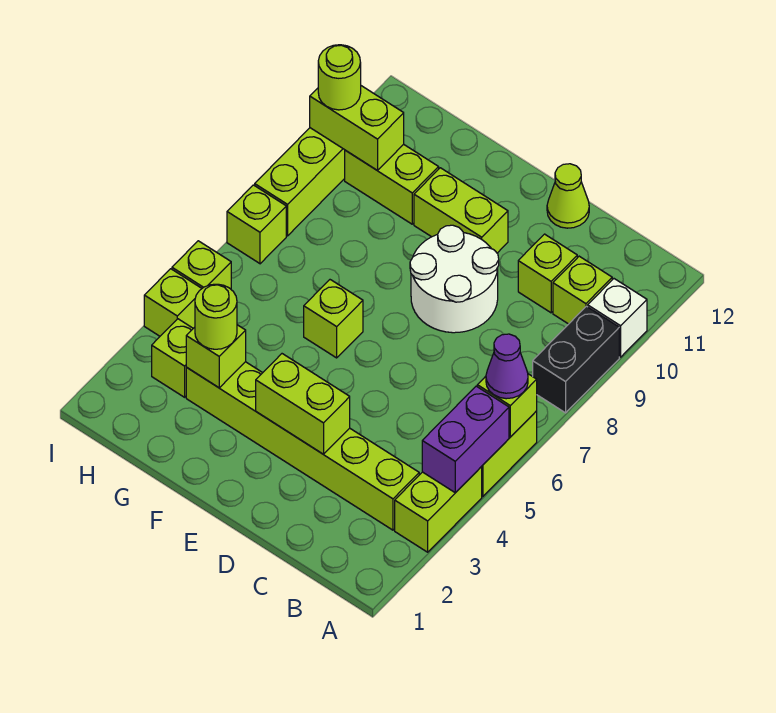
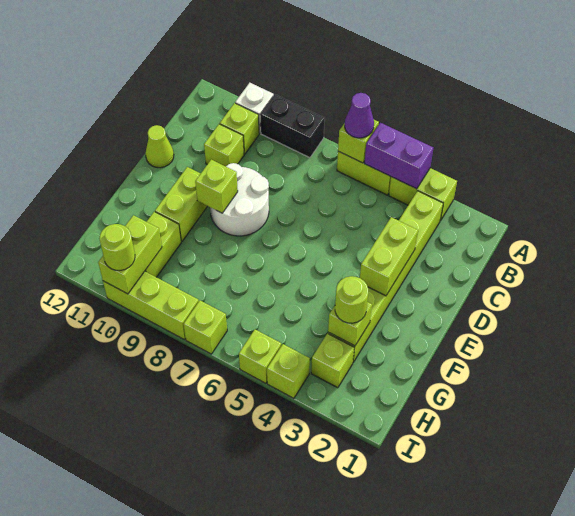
lime 1x1 brick [304,280,363,358] -> lime 1x1 brick moved to [195,160,238,213]

